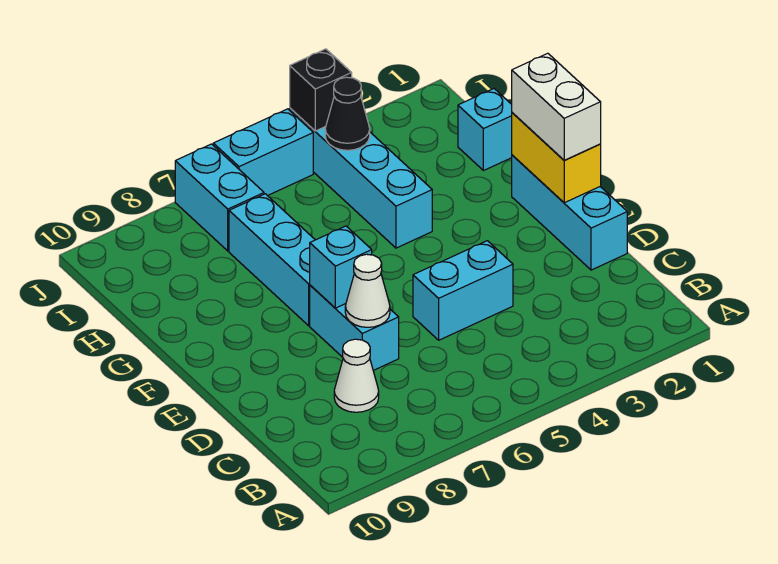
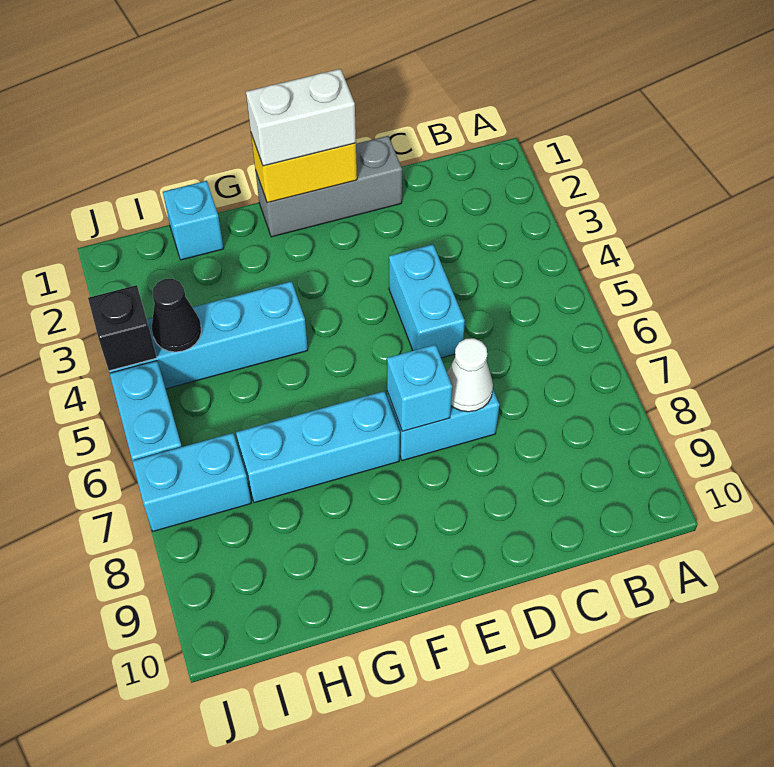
white 1x1 cone [334,339,379,412] -> none
cyan 1x3 brick [512,155,627,270] -> grey 1x3 brick [255,136,402,237]

